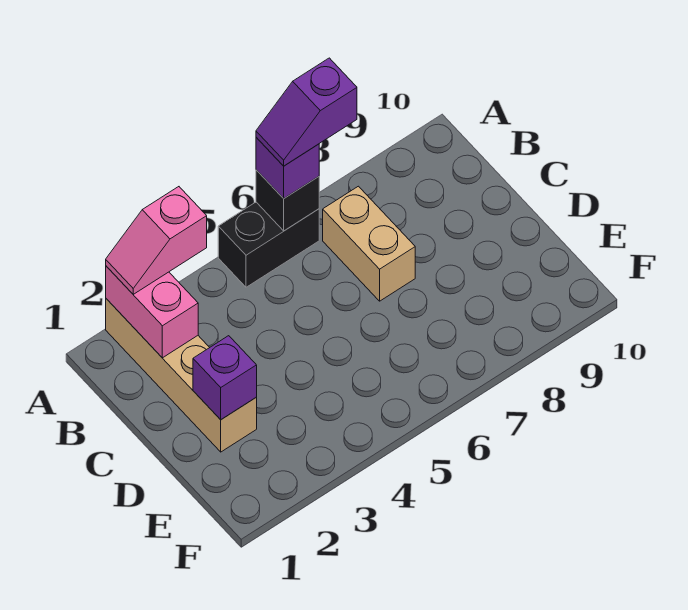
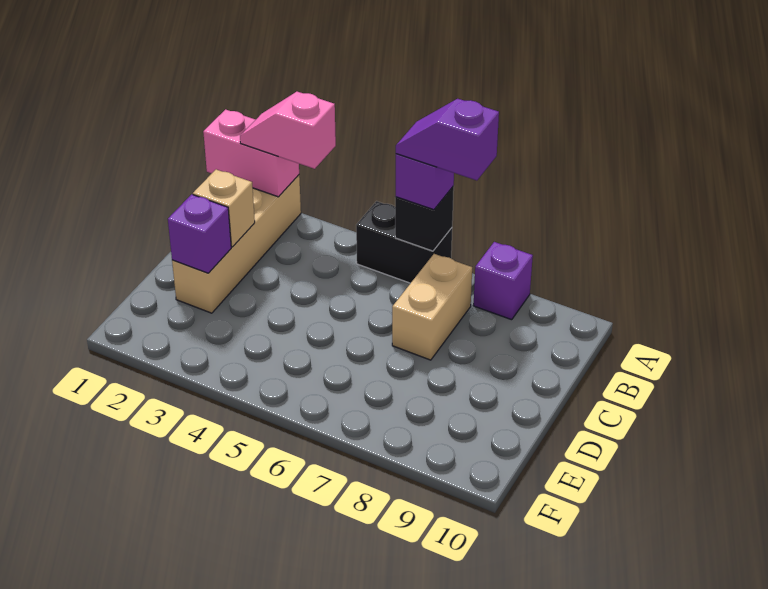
pink 1x2 brick [106,266,198,358] -> pink 1x2 brick turned to [203,109,299,197]
none -> purple 1x1 brick [474,242,533,320]
none -> tan 1x1 brick [193,169,255,247]

